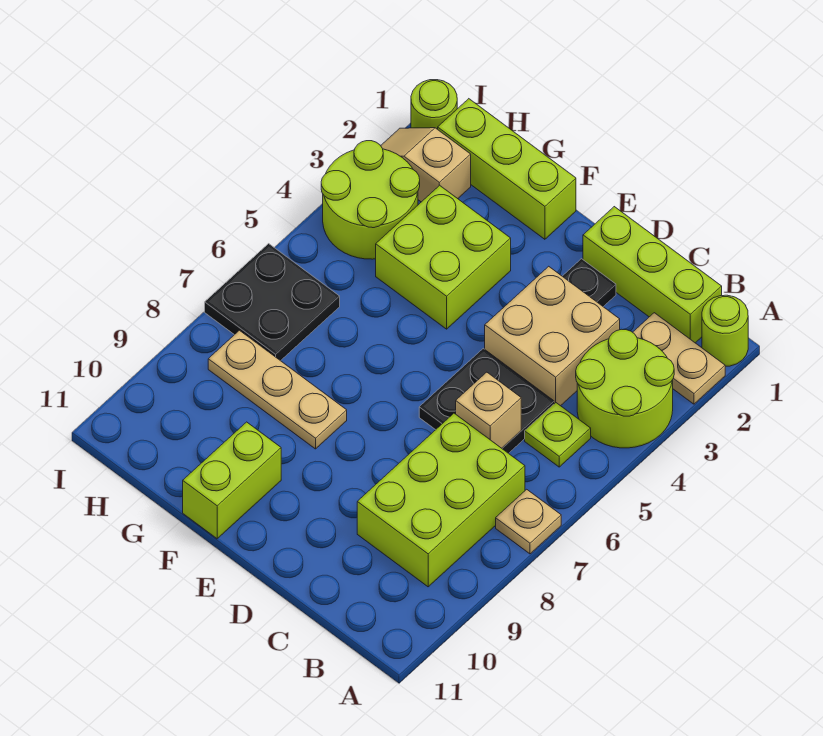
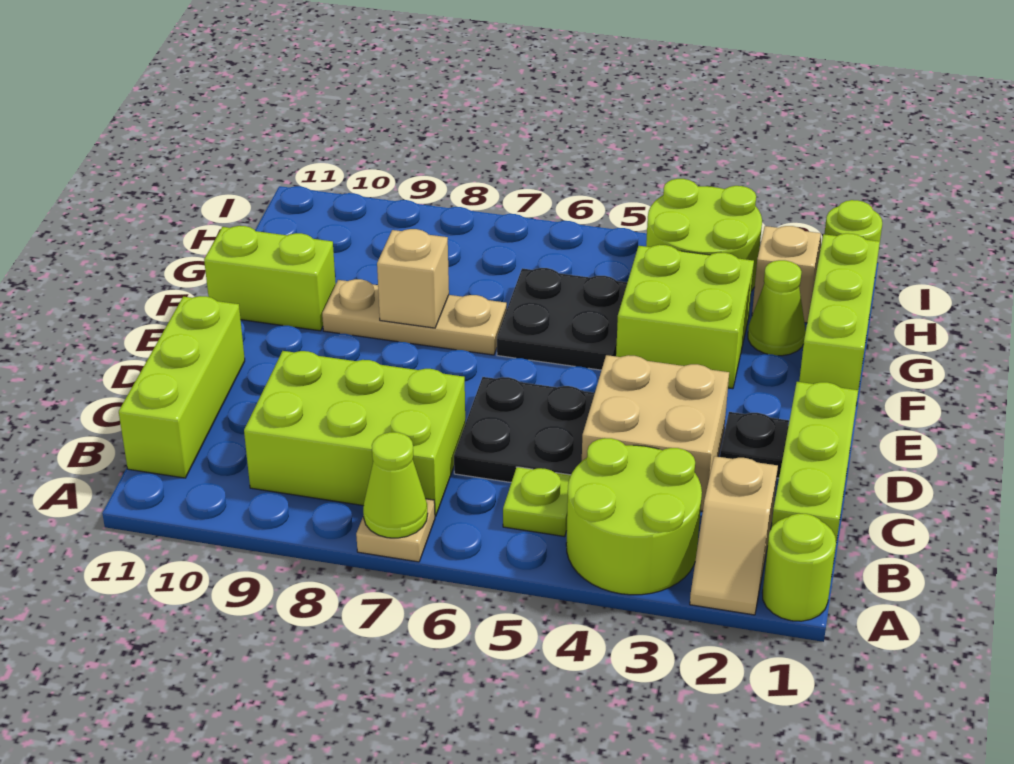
tan 1x2 plate [633,313,725,404] -> tan 1x2 slope [690,456,778,615]
none -> lime 1x1 cone [363,432,428,538]
none -> lime 1x3 brick [119,296,245,478]
tan 1x1 brick [456,372,521,448] -> tan 1x1 brick moved to [377,229,449,328]
tan 1x3 plate [208,330,347,449] -> tan 1x3 plate turned to [322,279,507,355]
none -> lime 1x1 cone [748,260,806,356]
black 2x2 plate [205,244,340,361] -> black 2x2 plate moved to [497,268,627,370]

